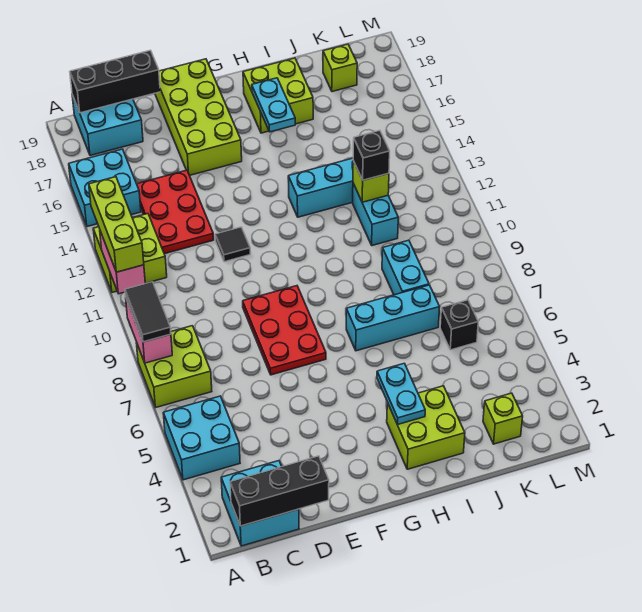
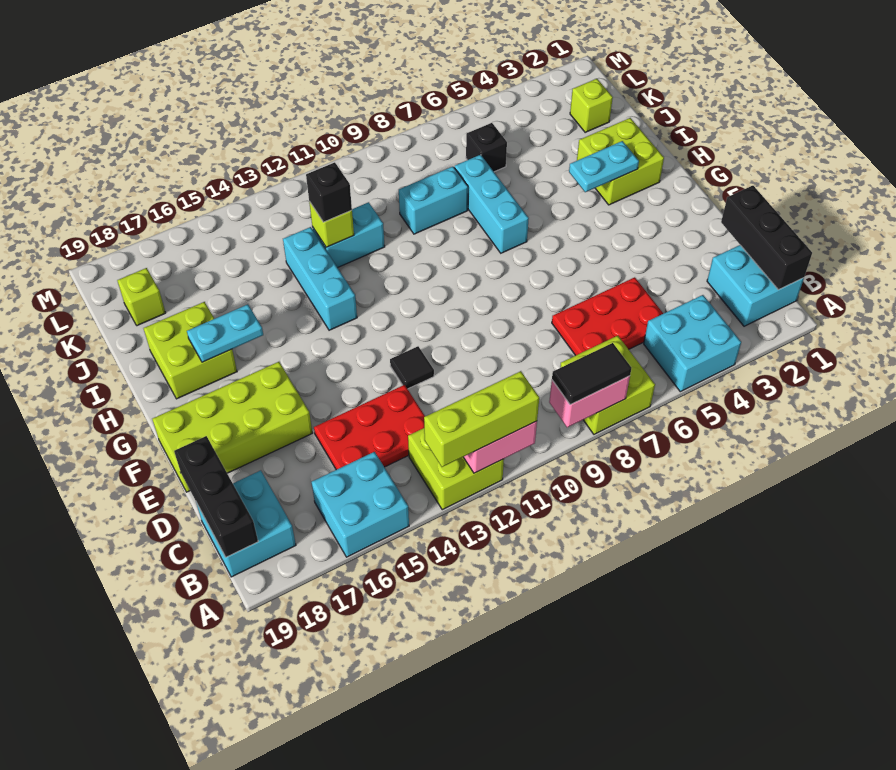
red 2x3 plate [243,286,326,375] -> red 2x3 plate moved to [552,277,663,355]

